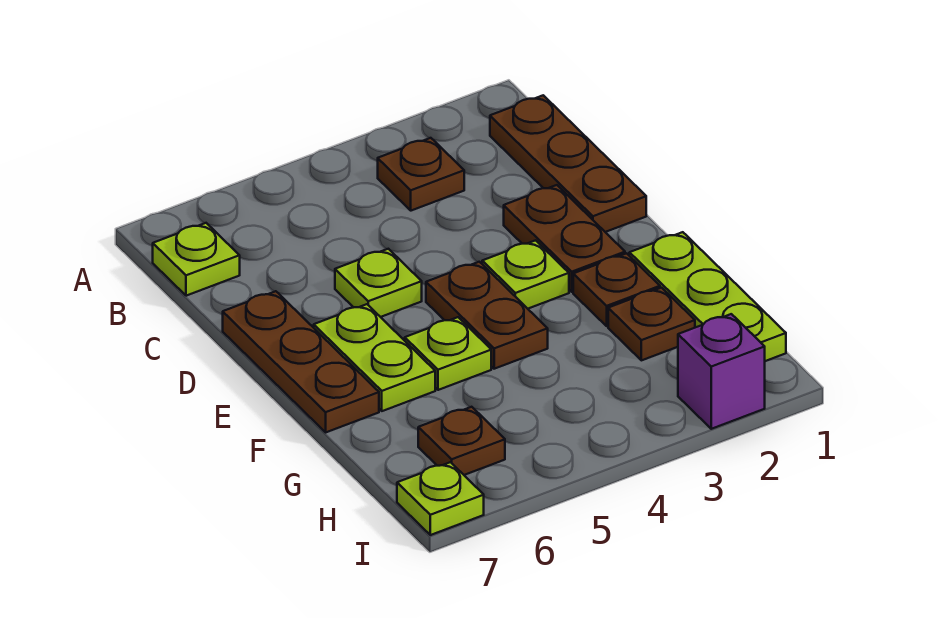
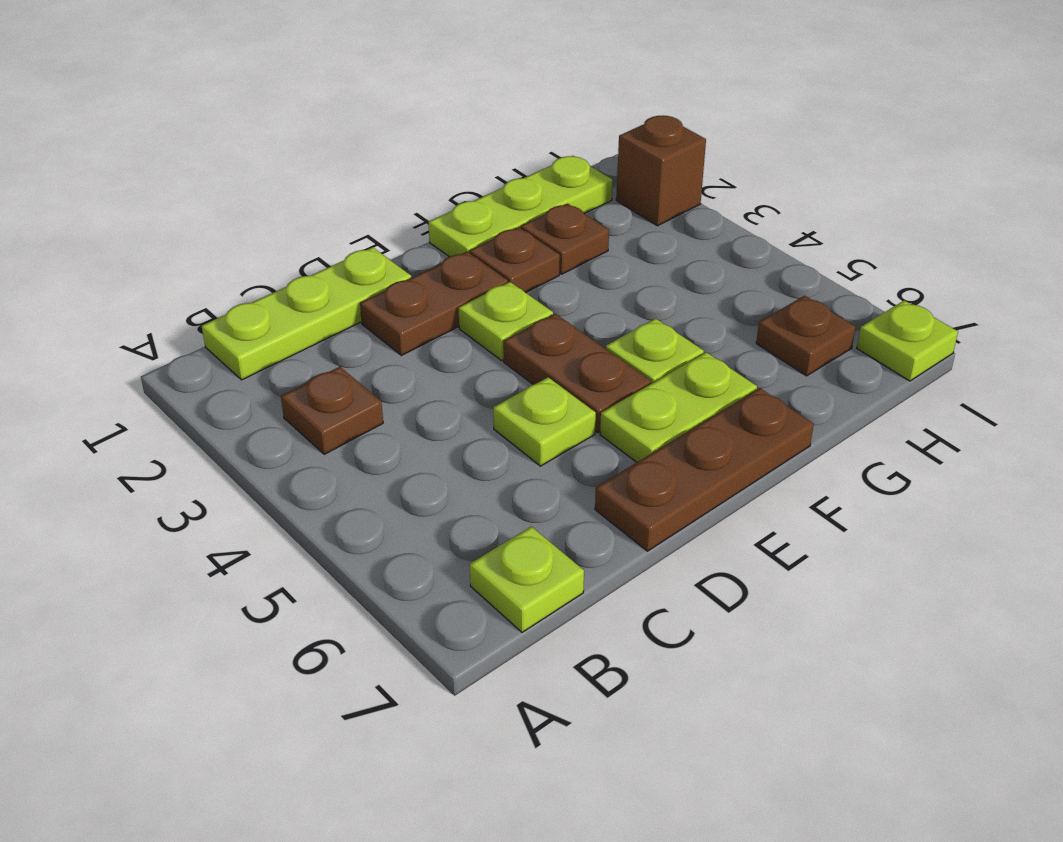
brown 1x3 plate [490,95,646,232] -> lime 1x3 plate [202,247,411,380]
brown 1x2 plate [426,262,548,369] -> brown 1x2 plate turned to [503,314,651,433]
purple 1x1 brick [678,314,765,429] -> brown 1x1 brick [616,116,706,226]

